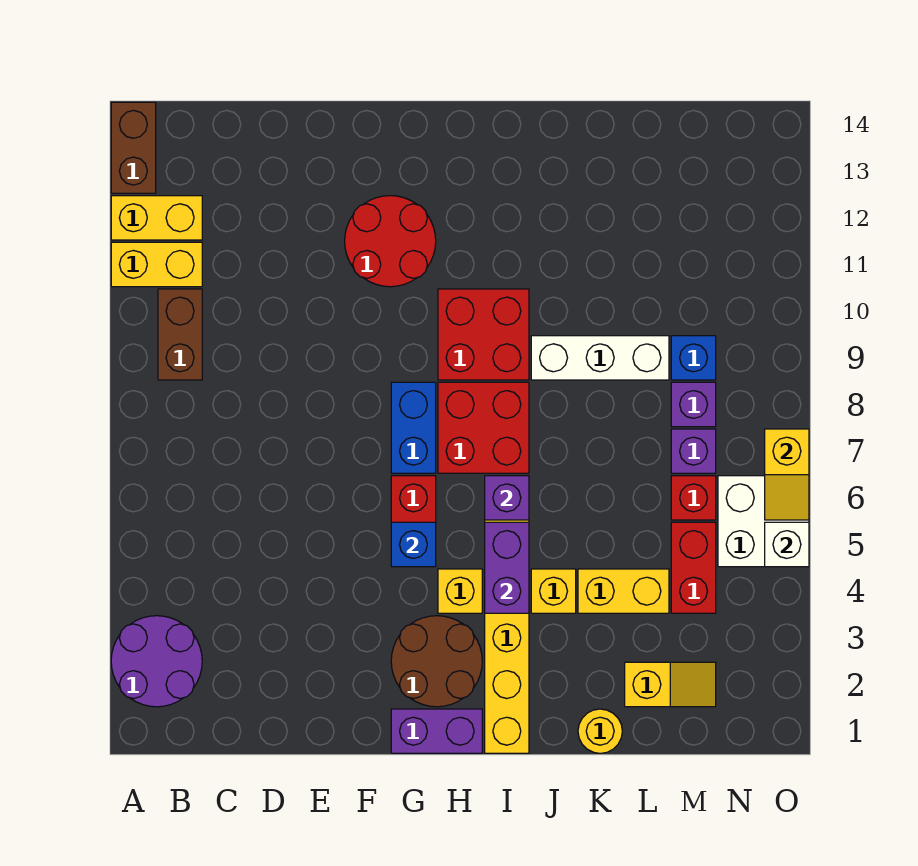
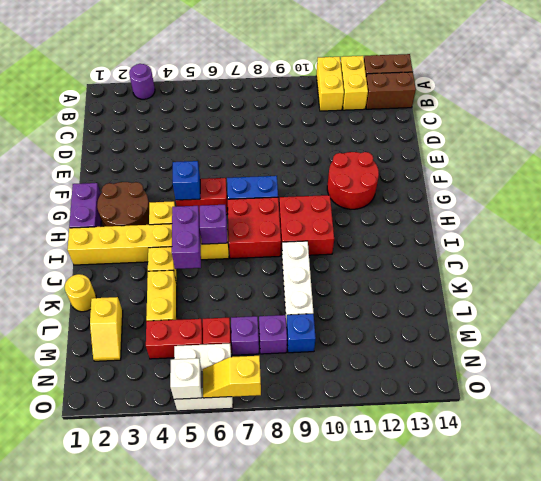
purple 2x2 round brick [111,616,202,707] -> purple 1x1 round brick [129,64,155,99]
brown 1x2 brick [158,289,202,380] -> brown 1x2 brick moved to [366,72,416,109]
purple 1x2 brick [485,522,529,613] -> purple 1x2 brick turned to [172,206,201,269]

